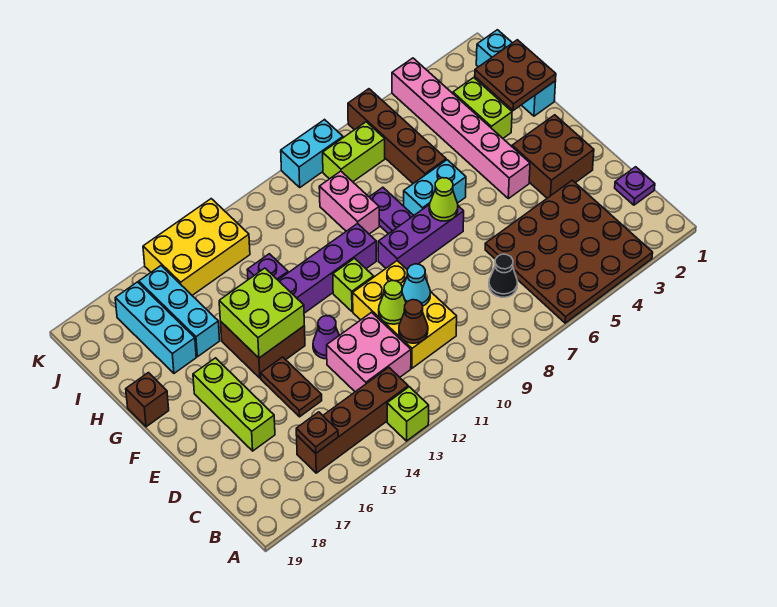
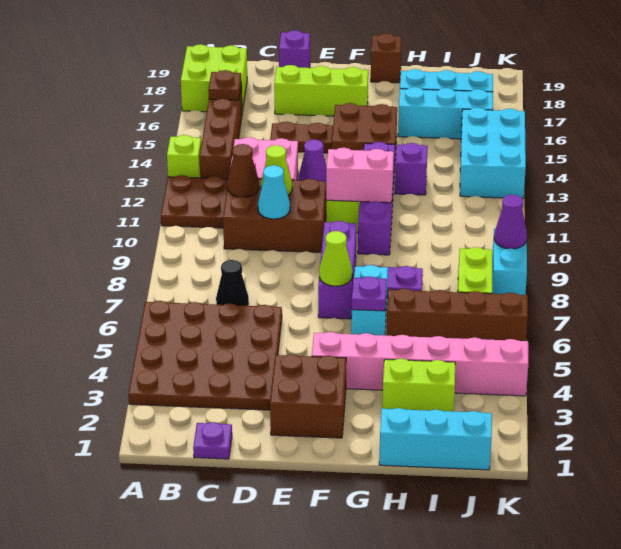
yellow 2x3 brick [353,261,457,368] -> brown 2x3 brick [223,179,327,252]
none -> purple 1x1 brick [279,30,310,68]
lime 2x2 brick [219,268,304,358] -> lime 2x2 brick moved to [181,44,247,112]
none -> purple 1x1 plate [352,276,387,311]
brown 2x2 plate [475,40,556,110] -> brown 2x2 plate moved to [161,175,228,228]
pink 1x2 brick [319,171,379,234] -> pink 1x2 brick moved to [326,148,394,203]
yellow 2x3 brick [143,199,250,295] -> cyan 2x3 brick [460,107,526,199]
none -> purple 1x1 cone [494,195,527,249]

